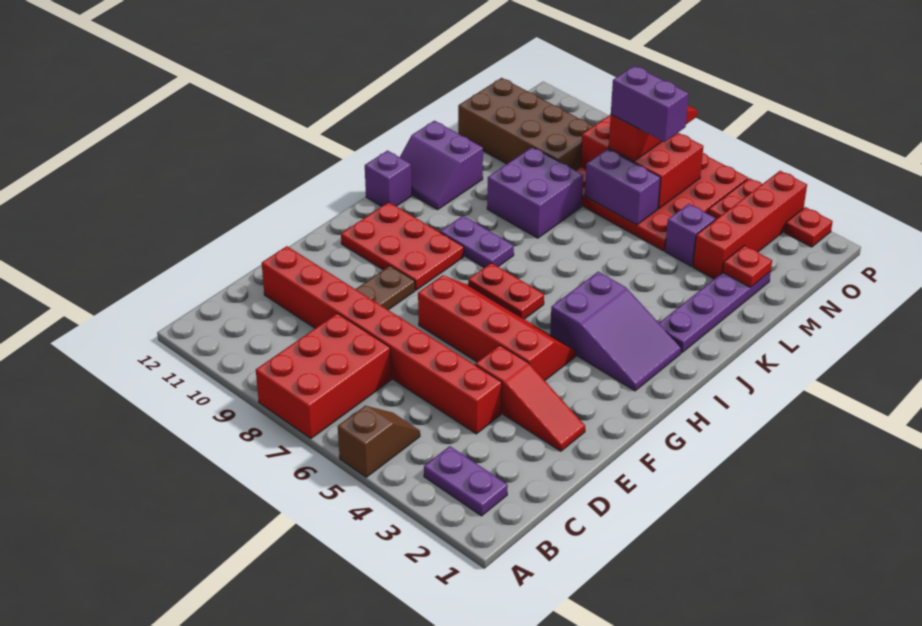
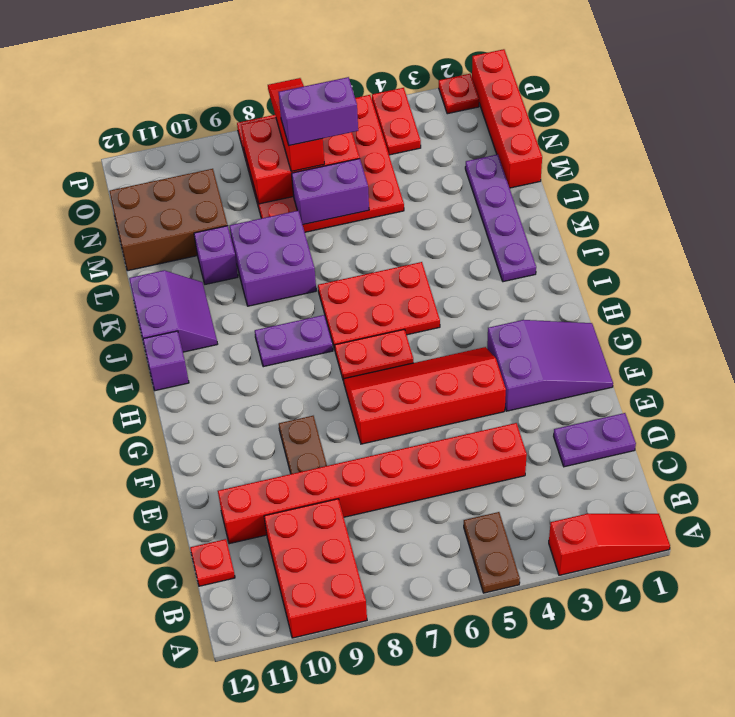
brown 1x2 slope [338,406,420,477] -> brown 1x2 plate [464,512,520,593]
red 2x3 brick [256,313,391,438] -> red 2x3 brick moved to [264,499,367,638]
purple 1x2 plate [424,446,508,516] -> purple 1x2 plate moved to [554,413,636,467]
red 1x3 slope [475,345,585,451] -> red 1x3 slope moved to [549,514,670,575]
red 2x3 plate [341,202,464,290] -> red 2x3 plate moved to [318,262,440,349]
purple 2x3 slope [550,272,681,391] -> purple 2x3 slope moved to [487,320,613,411]
purple 2x2 slope [400,121,483,209] -> purple 2x2 slope turned to [129,270,217,352]
red 1x1 plate [723,246,772,287] -> red 1x1 plate moved to [190,539,235,586]
red 1x4 brick [693,171,807,279] -> red 1x4 brick moved to [472,49,542,188]
purple 1x1 brick [665,204,716,266] -> purple 1x1 brick moved to [194,226,238,284]
brown 2x4 brick [458,78,593,170] -> brown 2x3 brick [109,169,228,271]

